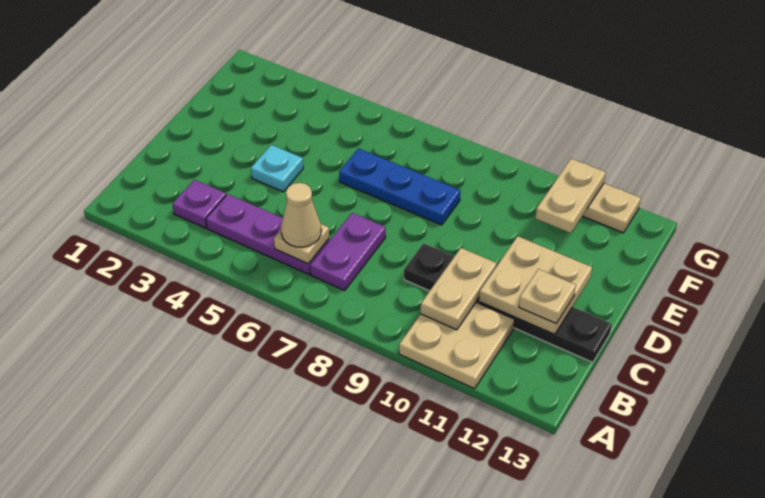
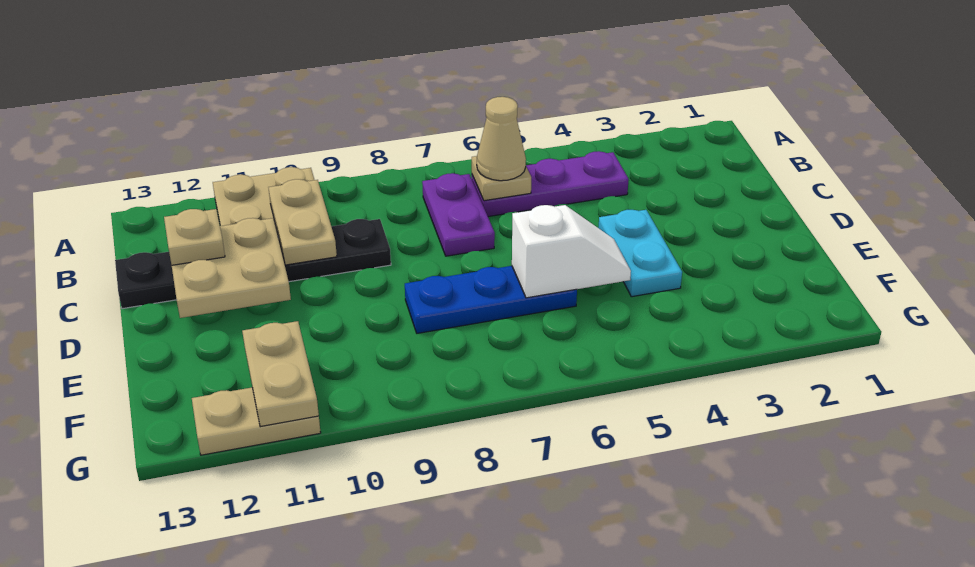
purple 1x1 plate [173,180,226,228] -> none
cyan 1x1 plate [251,145,303,192] -> cyan 1x2 plate [598,210,682,297]
none -> white 1x2 slope [512,205,631,298]

